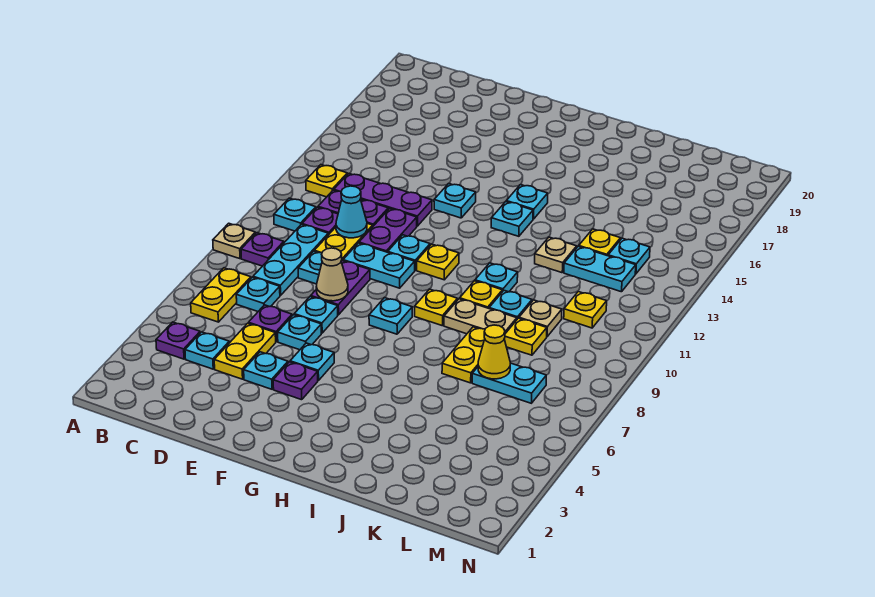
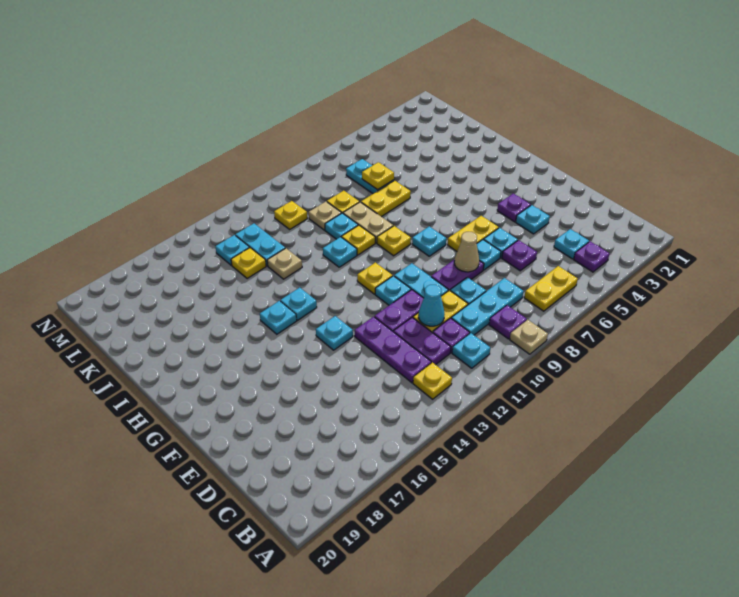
cyan 1x1 plate [236,277,280,311] -> none
yellow 1x2 plate [214,323,276,379] -> yellow 1x2 plate moved to [448,216,499,251]
cyan 1x1 plate [290,343,334,381] -> none
yellow 1x1 cone [478,325,510,379] -> yellow 1x1 plate [362,162,394,190]

